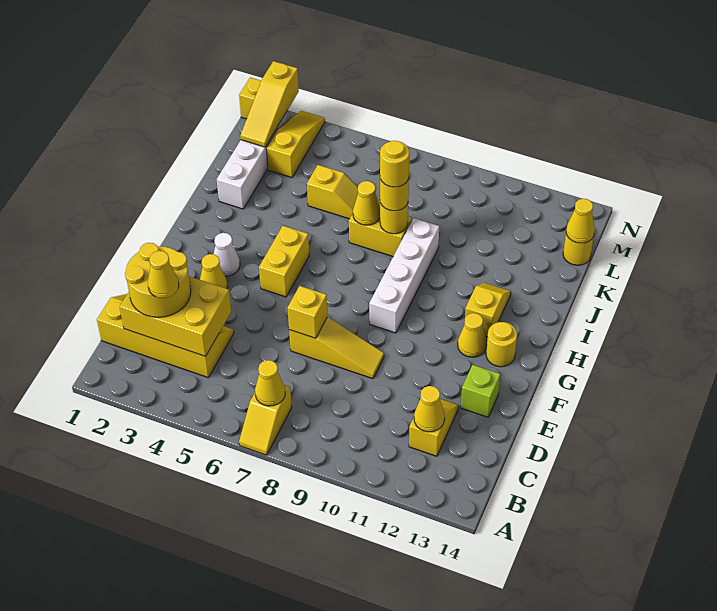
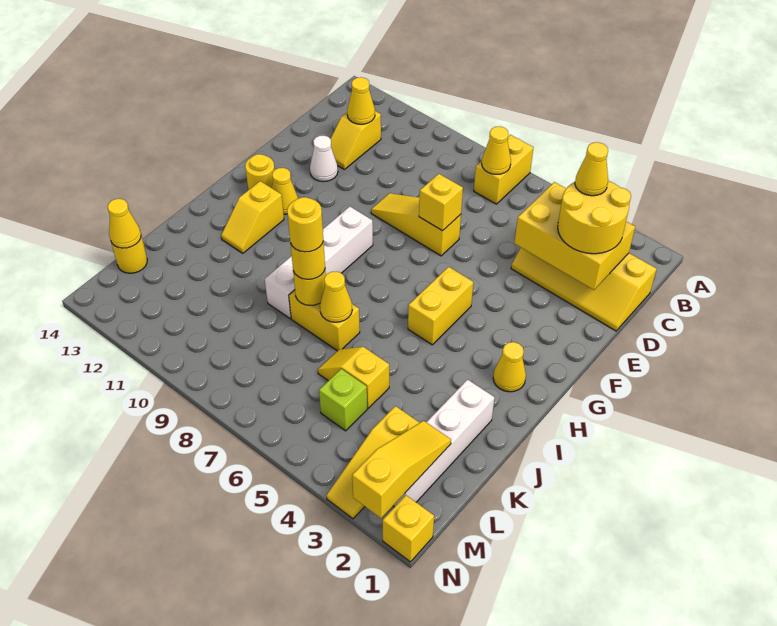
yellow 1x2 slope [239,385,292,455] -> yellow 1x2 brick [474,135,534,204]
lime 1x1 brick [461,365,500,417] -> lime 1x1 brick moved to [319,369,367,431]
yellow 1x1 cone [200,254,228,289] -> yellow 1x1 cone moved to [493,342,526,392]
white 1x1 cone [214,233,240,276] -> white 1x1 cone moved to [310,136,338,182]

